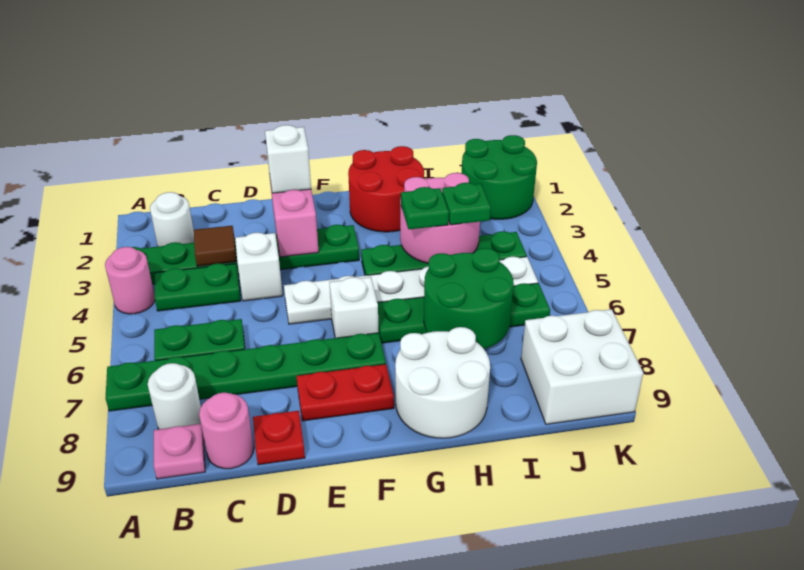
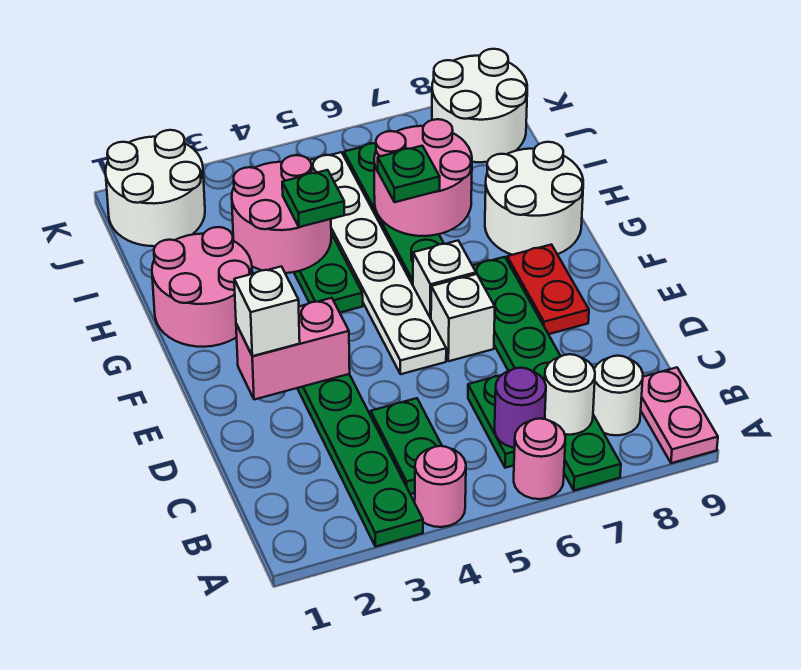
white 1x1 round brick [150,192,194,247] -> white 1x1 round brick moved to [545,354,595,435]
none -> purple 1x1 round brick [495,368,546,448]
pink 1x1 plate [154,424,205,479] -> pink 1x2 plate [641,367,718,463]
brown 1x1 tile [194,226,237,266] -> none
pink 1x1 round brick [199,392,254,469] -> pink 1x1 round brick moved to [514,419,565,499]
white 1x1 brick [235,233,283,301] -> white 1x1 brick moved to [431,274,495,361]
red 1x1 plate [253,411,305,465] -> none
red 2x2 round brick [348,146,424,232] -> pink 2x2 round brick [152,227,252,347]
green 2x2 round brick [424,248,514,349] -> pink 2x2 round brick [374,119,472,236]
green 1x1 plate [442,183,491,225] -> green 1x1 plate moved to [378,146,440,202]
green 2x2 round brick [462,135,537,219] -> white 2x2 round brick [105,130,205,246]
white 2x2 brick [521,309,643,424] -> white 2x2 round brick [432,49,527,162]

